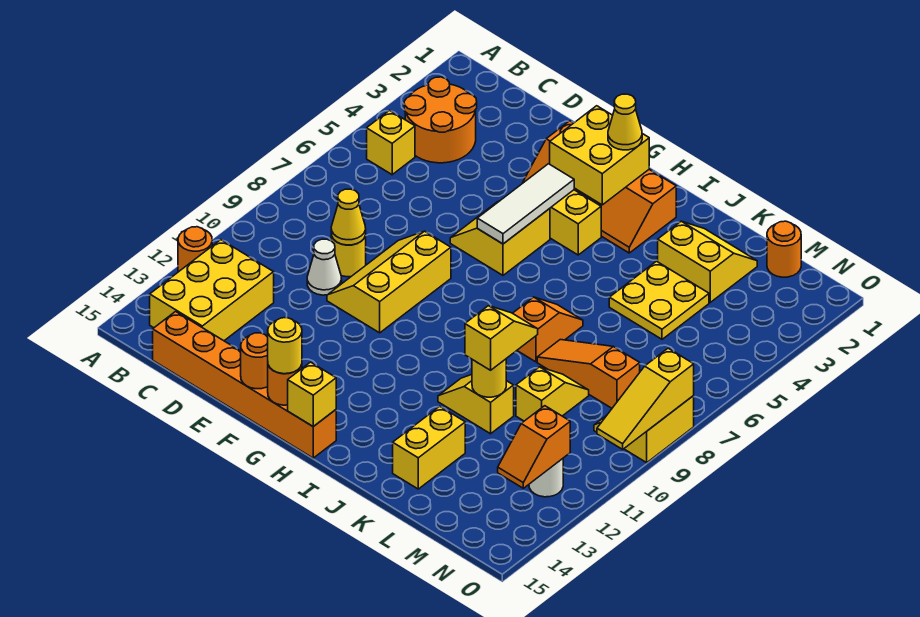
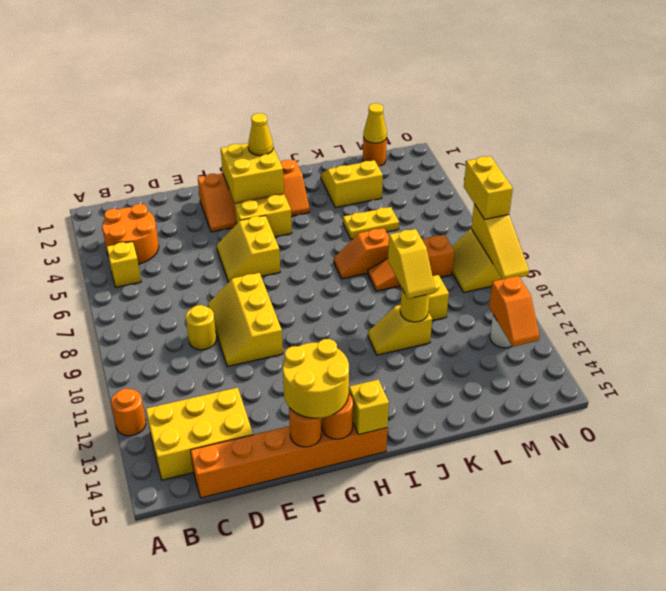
yellow 2x3 brick [150,240,274,341] -> yellow 2x3 brick turned to [146,388,253,480]
yellow 1x1 cone [331,189,366,245] -> yellow 1x1 cone moved to [363,103,387,143]
white 1x1 cone [307,239,342,295] -> none
white 1x3 tile [477,164,574,244] -> none
yellow 1x1 round brick [268,317,302,374] -> yellow 2x2 round brick [283,339,349,418]
orange 1x2 slope [513,297,583,362] -> orange 1x2 slope turned to [334,228,389,279]
yellow 2x2 plate [609,261,709,339] -> yellow 1x2 plate [343,207,399,239]
yellow 1x2 slope [465,306,538,370] -> yellow 1x2 slope turned to [388,229,435,299]
yellow 1x2 brick [393,406,465,489] -> yellow 1x2 brick moved to [464,156,513,219]

